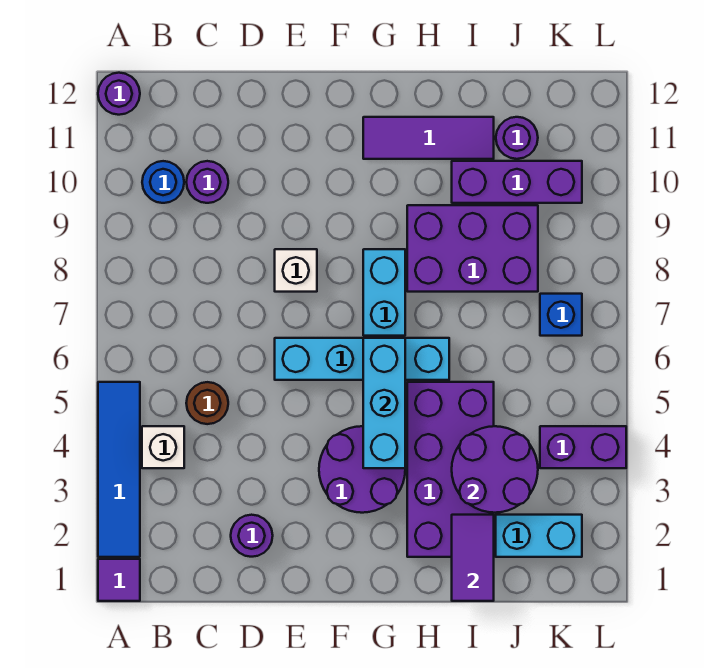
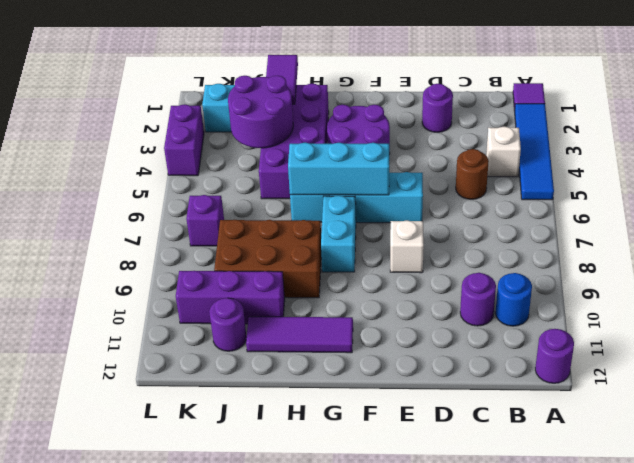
cyan 1x3 brick [363,338,405,468] -> cyan 1x3 brick turned to [288,143,389,195]
purple 2x3 brick [407,205,538,292] -> brown 2x3 brick [214,220,321,298]
purple 1x2 brick [540,426,626,468] -> purple 1x2 brick turned to [164,104,204,176]
blue 1x1 brick [540,294,582,336] -> purple 1x1 brick [186,195,224,246]

